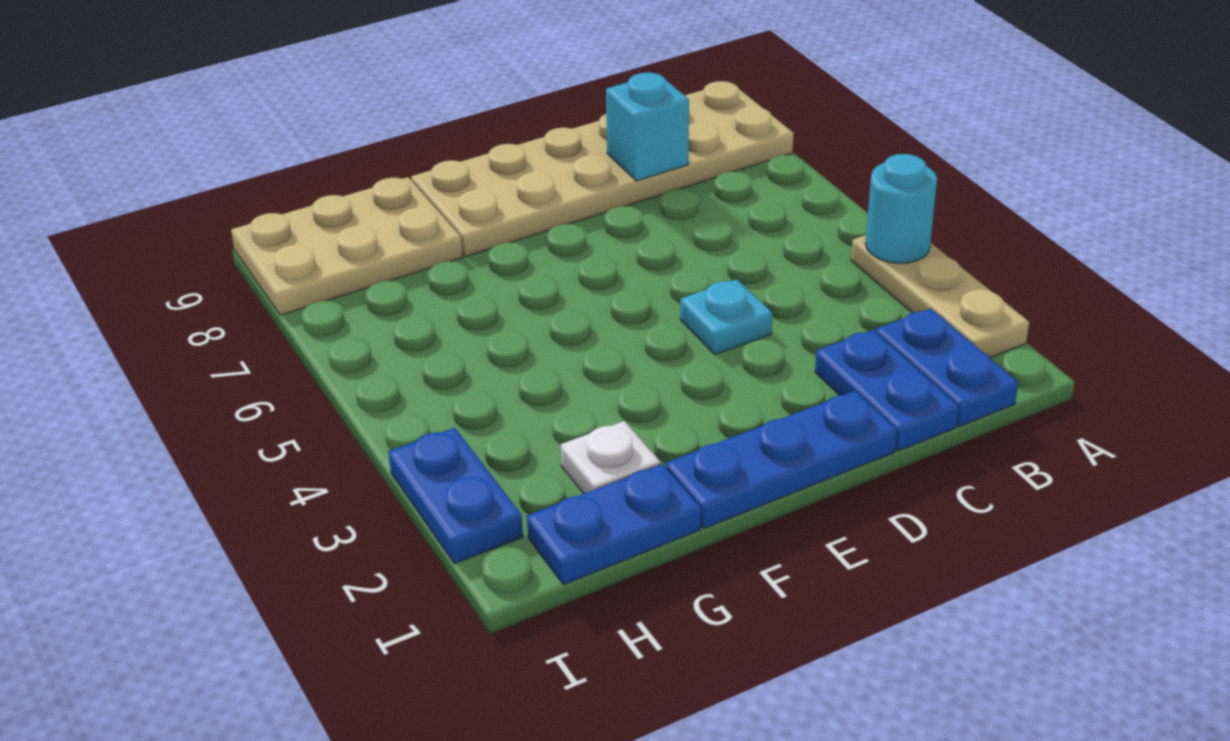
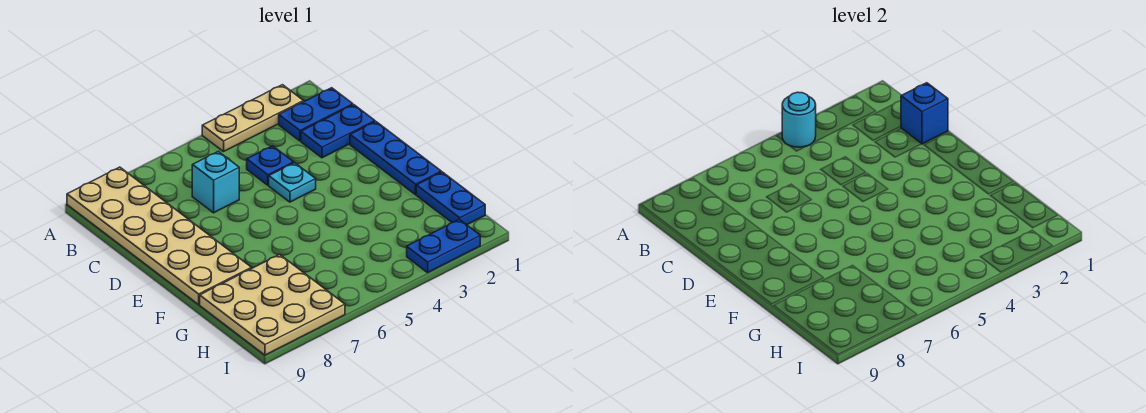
none -> blue 1x1 brick [901,83,948,144]
none -> blue 1x1 plate [247,146,294,185]
cyan 1x1 brick [606,73,689,181] -> cyan 1x1 brick moved to [192,151,239,213]
white 1x1 plate [561,421,661,494] -> none
tan 2x3 plate [231,177,463,315] -> tan 3x3 plate [200,255,345,355]

